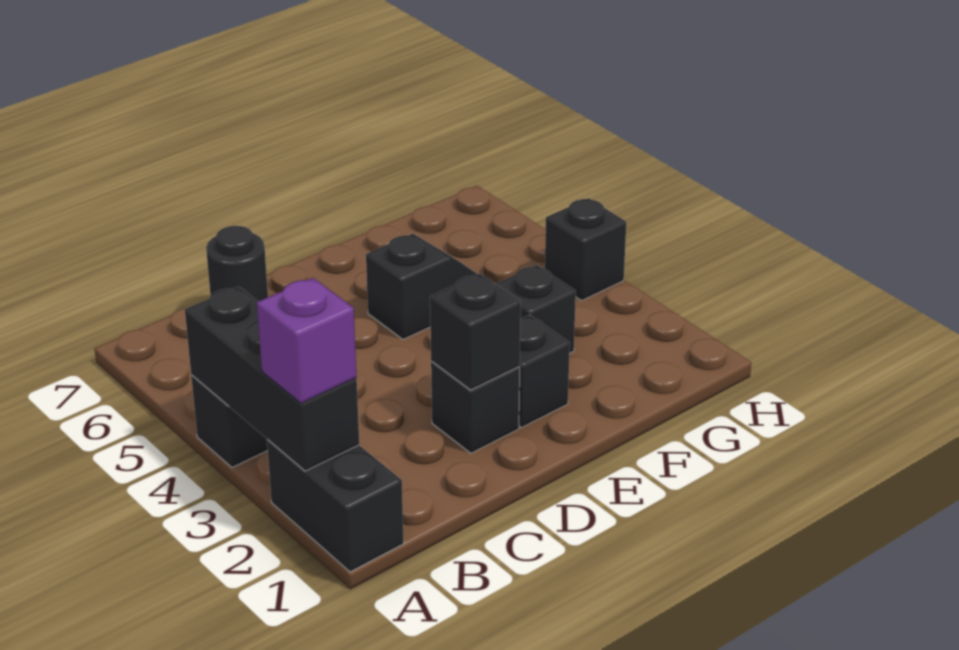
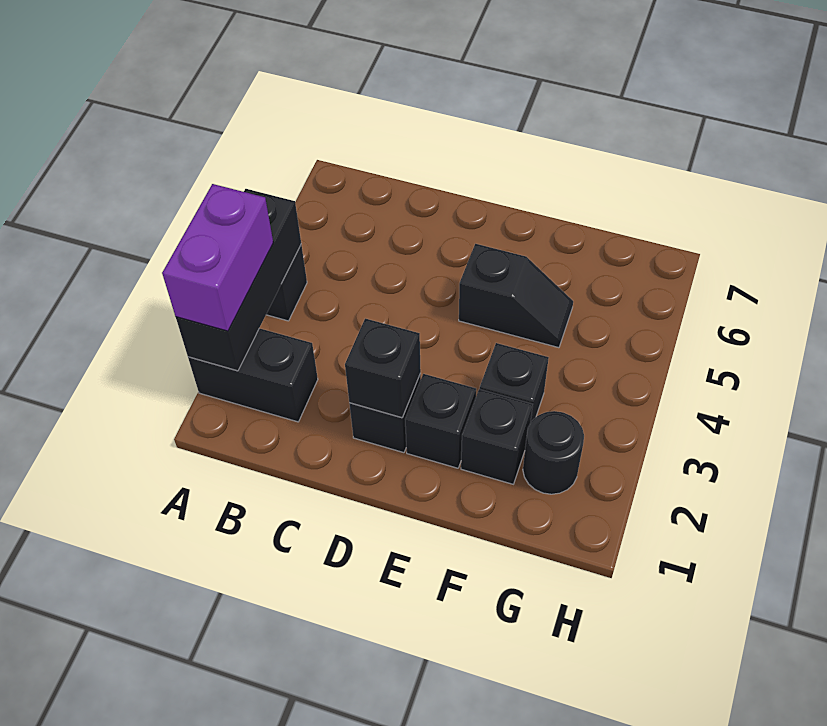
black 1x2 brick [267,439,404,572] -> black 1x2 brick turned to [188,328,318,422]
purple 1x1 brick [257,278,357,403] -> purple 1x2 brick [162,184,273,331]
black 1x1 round brick [206,226,268,301] -> black 1x1 round brick moved to [523,411,584,494]
black 1x1 brick [545,198,626,301] -> black 1x1 brick moved to [461,389,533,484]

